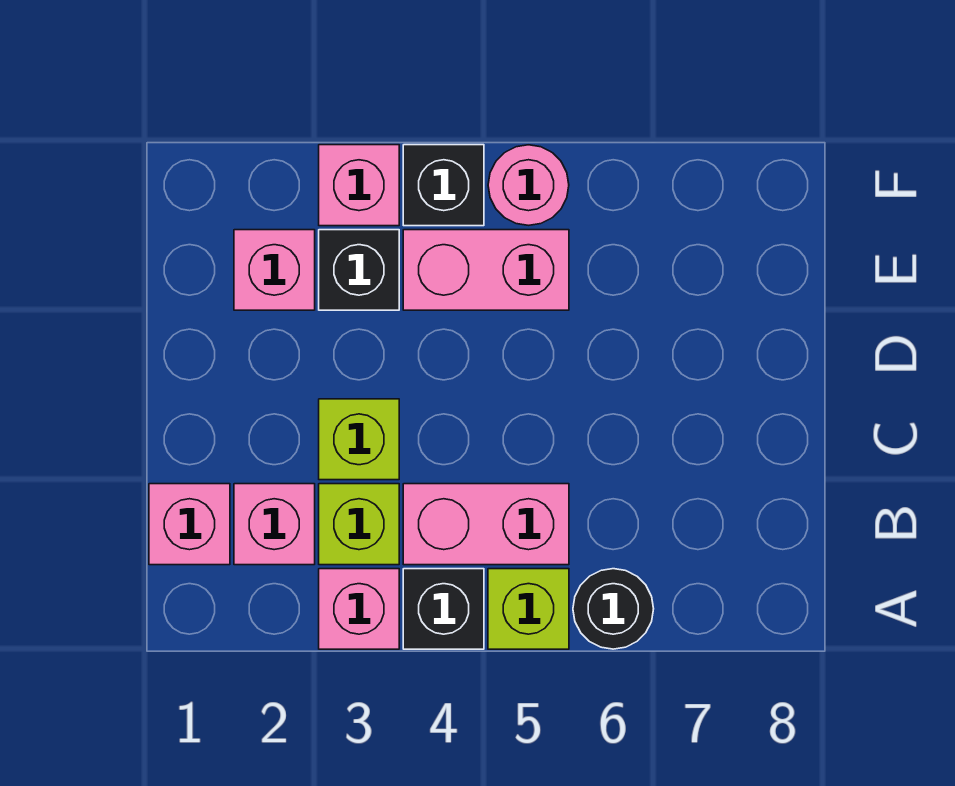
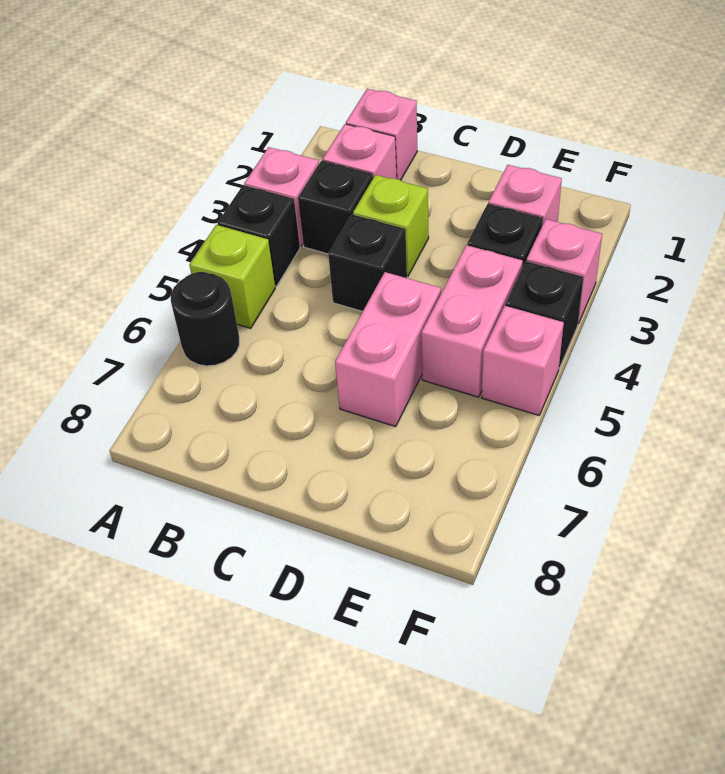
lime 1x1 brick [319,484,399,565] -> black 1x1 brick [298,161,373,254]
pink 1x2 brick [403,484,569,565] -> pink 1x2 brick moved to [335,272,441,427]
none -> black 1x1 brick [328,214,407,311]
pink 1x1 round brick [488,145,569,225] -> pink 1x1 brick [482,306,564,415]

